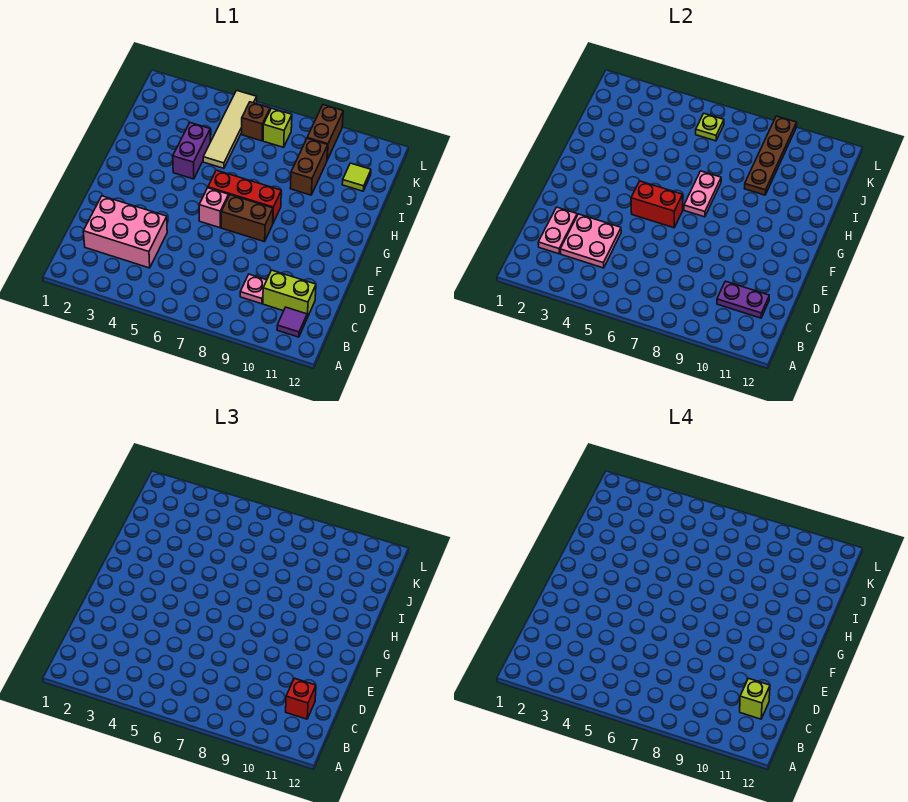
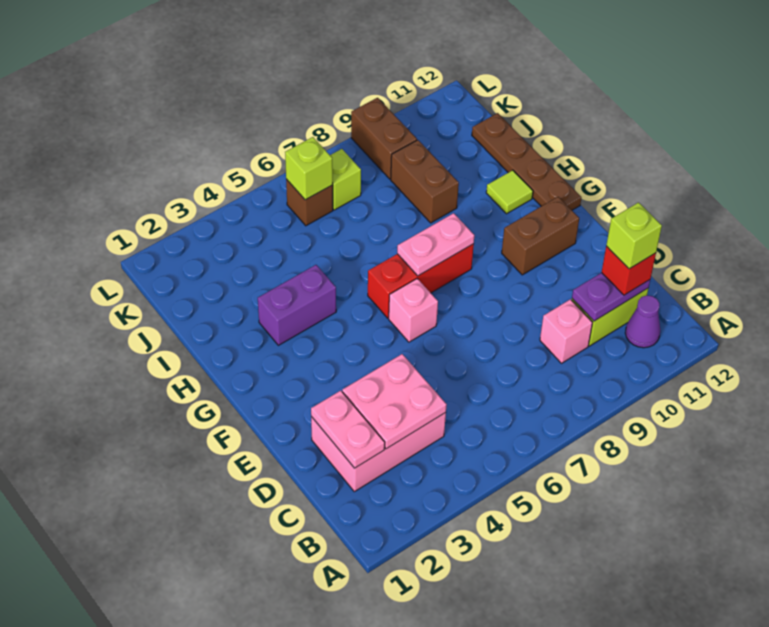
purple 1x1 tile [277,307,307,337] -> purple 1x1 cone [625,295,660,348]
pink 1x1 plate [240,274,267,304] -> pink 1x1 brick [540,299,592,363]
red 1x2 brick [631,181,683,228] -> none
brown 1x2 brick [221,195,273,242] -> brown 1x2 brick moved to [502,197,579,275]
pink 1x2 plate [684,171,721,217] -> pink 1x2 plate turned to [397,213,474,276]
purple 1x2 brick [173,123,210,179] -> purple 1x2 brick turned to [258,265,336,345]
tan 1x4 tile [203,90,257,168] -> none
brown 1x4 plate [744,116,797,195] -> brown 1x4 plate moved to [472,113,581,210]
lime 1x1 tile [342,163,371,191] -> lime 1x1 tile moved to [486,170,533,214]
lime 1x1 plate [696,114,724,141] -> lime 1x1 brick [285,137,333,200]

